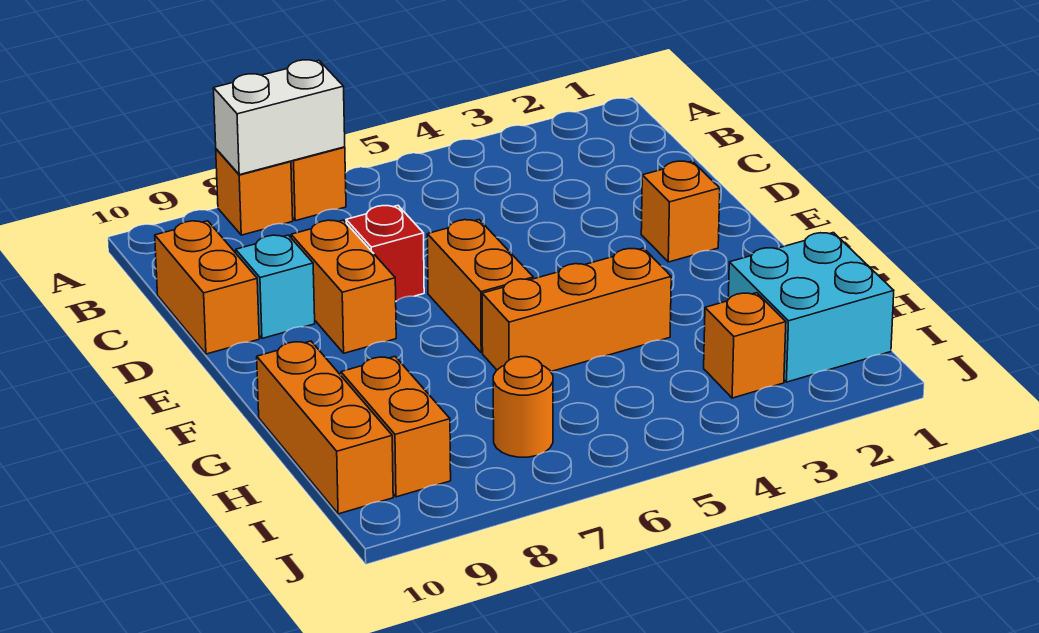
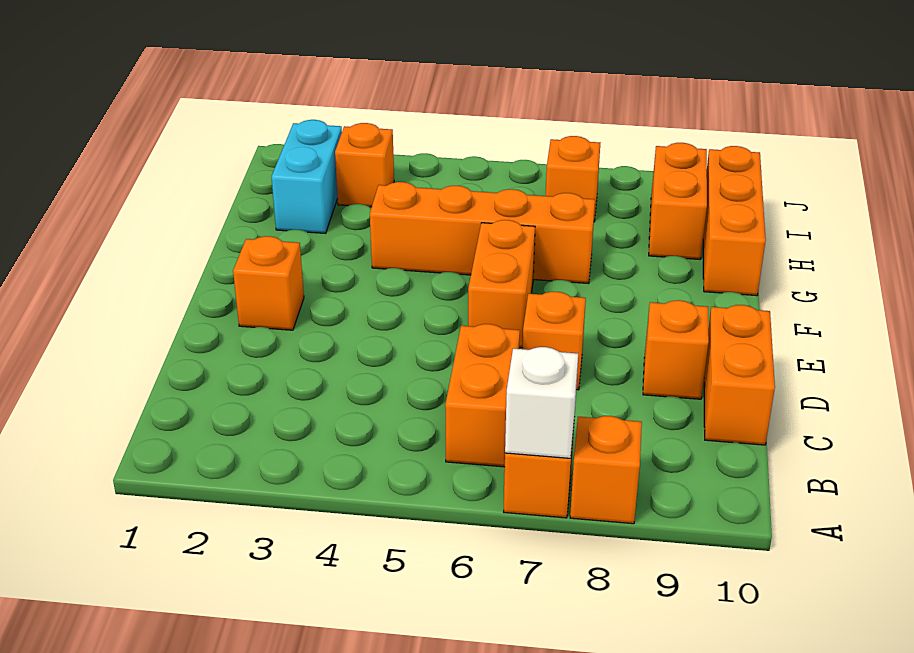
white 1x2 brick [213,60,345,175] -> white 1x1 brick [505,347,578,458]
red 1x1 brick [346,206,424,301] -> orange 1x1 brick [522,292,586,390]
orange 1x2 brick [291,220,396,353] -> orange 1x2 brick moved to [445,324,520,467]
cyan 1x1 brick [236,235,315,338] -> orange 1x1 brick [643,300,709,399]
orange 1x3 brick [482,248,671,372] -> orange 1x4 brick [370,182,595,284]
cyan 2x2 brick [728,233,894,382] -> cyan 1x2 brick [271,120,342,233]
orange 1x1 round brick [493,357,553,457] -> orange 1x1 brick [546,136,600,222]

